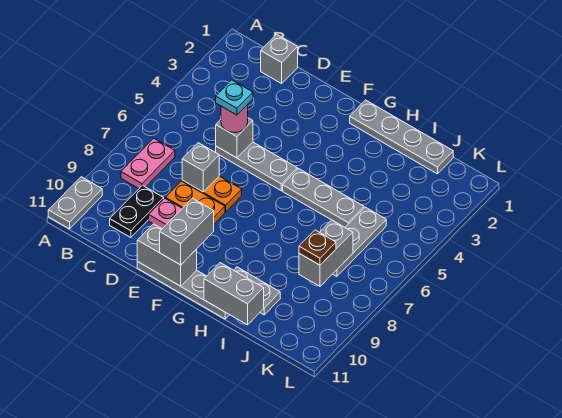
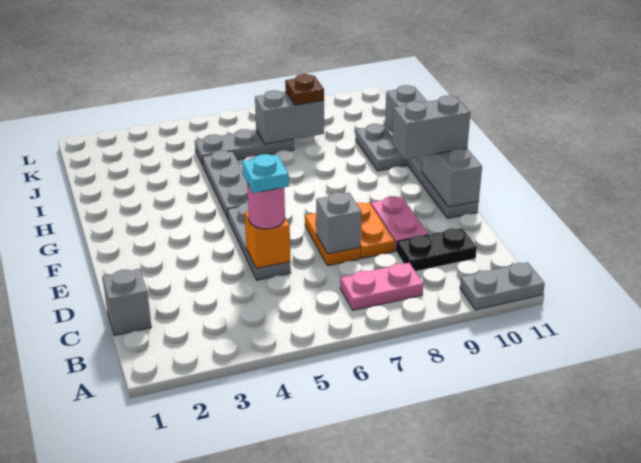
grey 1x1 brick [216,118,253,158] -> orange 1x1 brick [245,212,290,268]
grey 1x4 plate [350,100,453,174] -> none

